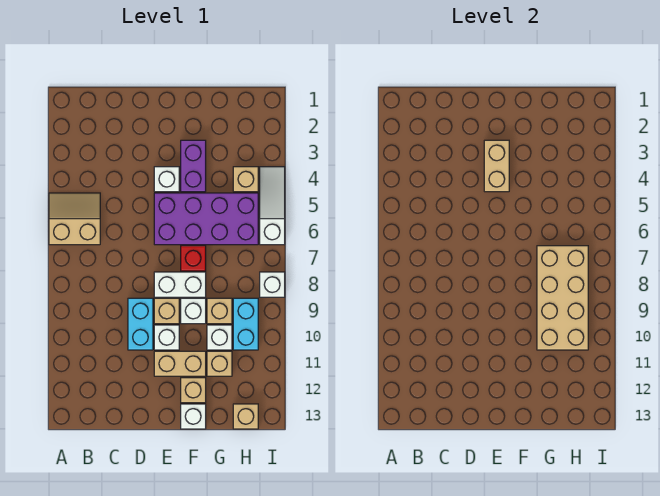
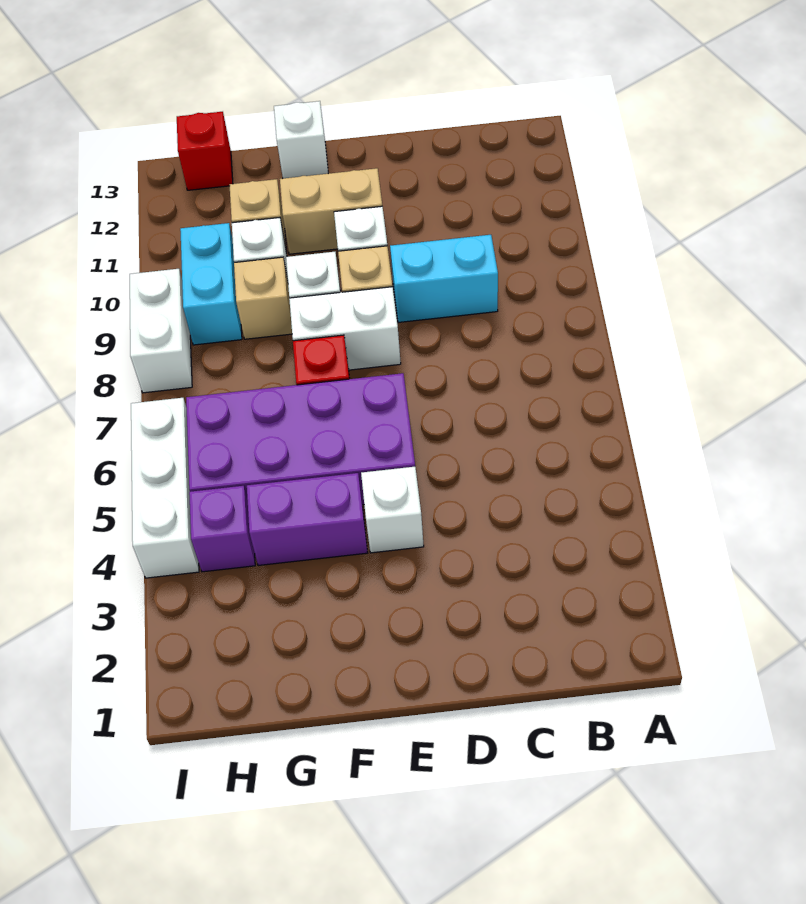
tan 2x2 slope [49,193,100,245] -> none
cyan 1x2 brick [128,298,153,350] -> cyan 1x2 brick turned to [390,235,498,322]
tan 1x2 brick [484,140,509,192] -> none
purple 1x2 brick [181,140,206,192] -> purple 1x2 brick turned to [247,473,368,565]
tan 1x1 brick [181,378,206,403] -> none
tan 2x4 brick [537,246,588,350] -> none
tan 1x1 brick [233,167,258,192] -> purple 1x1 brick [189,486,255,572]
tan 1x1 brick [233,404,258,429] -> red 1x1 brick [177,112,233,190]
white 1x3 slope [260,167,285,245] -> white 1x3 brick [131,398,199,578]
white 1x1 brick [260,272,285,297] -> white 1x2 brick [130,269,192,393]

